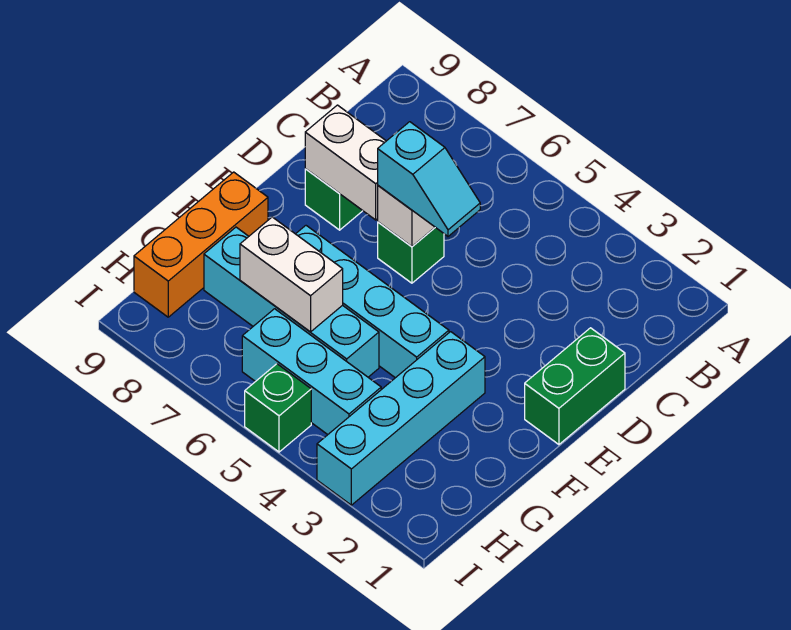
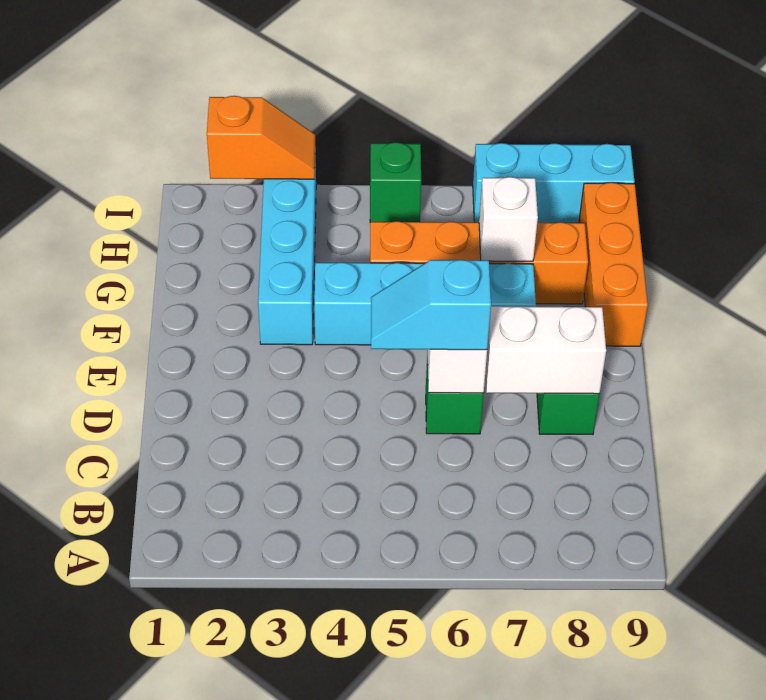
green 1x2 brick [525,328,625,445] -> none
cyan 1x4 brick [204,227,379,377] -> orange 1x4 brick [370,221,588,304]
white 1x2 brick [240,217,343,332] -> white 1x1 brick [479,177,538,261]
cyan 1x3 brick [242,309,381,435] -> cyan 1x3 brick moved to [473,143,635,223]
none -> orange 1x2 slope [207,96,315,179]

